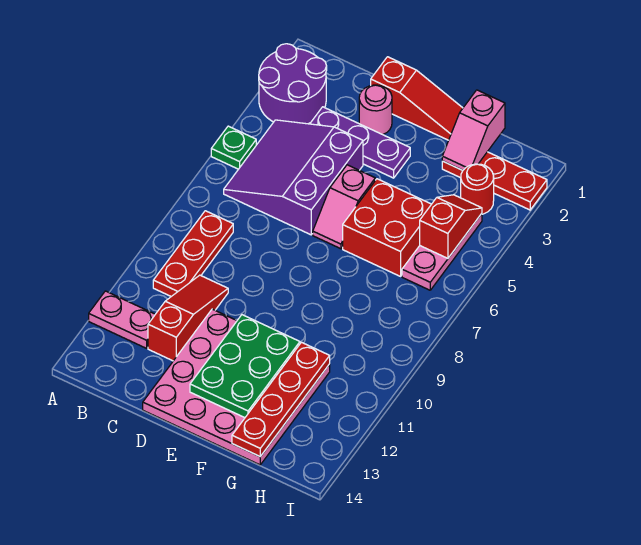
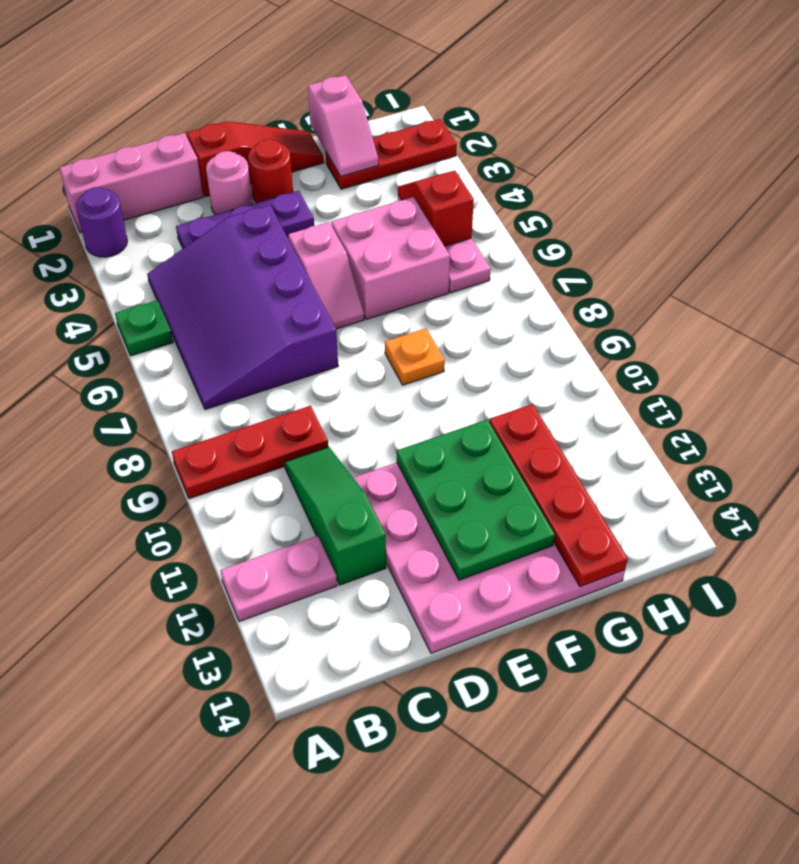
none -> pink 1x3 brick [59,133,203,233]
purple 2x2 round brick [259,44,327,124] -> purple 1x1 round brick [76,187,128,257]
purple 3x3 slope [224,120,363,235] -> purple 3x4 slope [147,205,338,410]
red 1x3 plate [153,211,233,296] -> red 1x3 plate turned to [172,406,328,499]
red 1x3 slope [148,275,228,361] -> green 1x3 slope [284,447,386,585]
red 2x2 brick [343,179,431,276] -> pink 2x2 brick [331,197,450,319]
none -> orange 1x1 plate [385,328,445,385]
red 1x1 round brick [461,164,494,214] -> red 1x1 round brick moved to [248,139,293,203]

